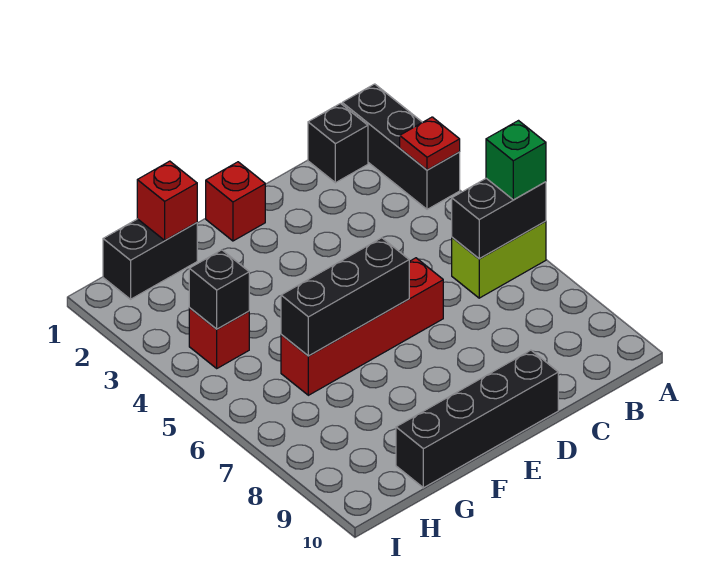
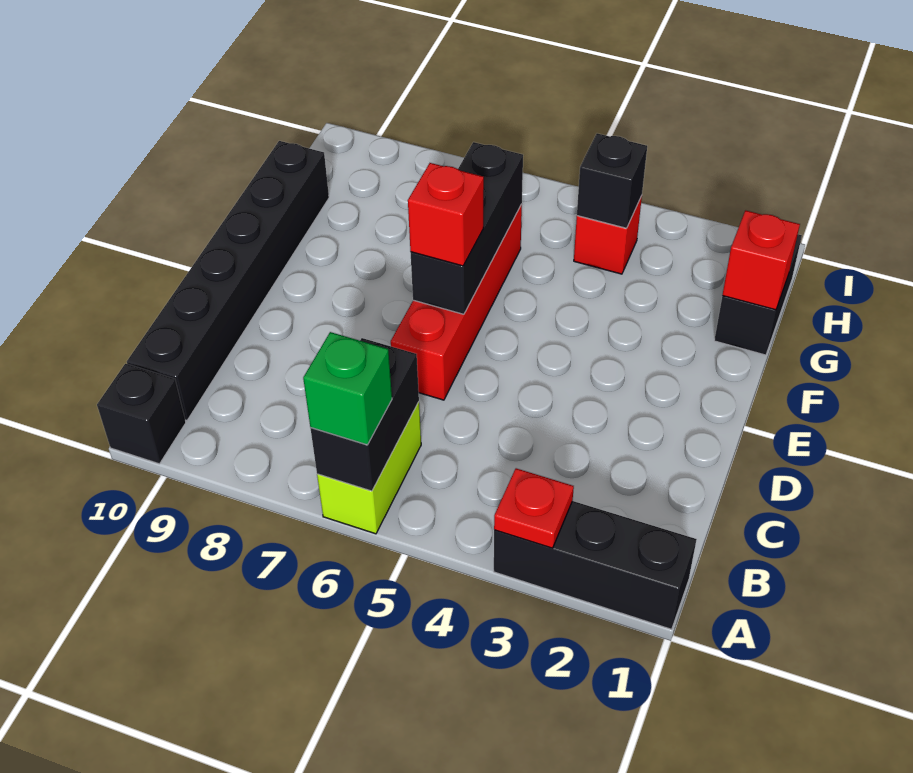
black 1x1 brick [308,104,368,183] -> black 1x1 brick moved to [97,364,186,464]
black 1x4 brick [396,350,558,488] -> black 1x6 brick [127,141,329,420]
red 1x1 brick [206,162,265,241] -> red 1x1 brick moved to [408,163,484,266]

